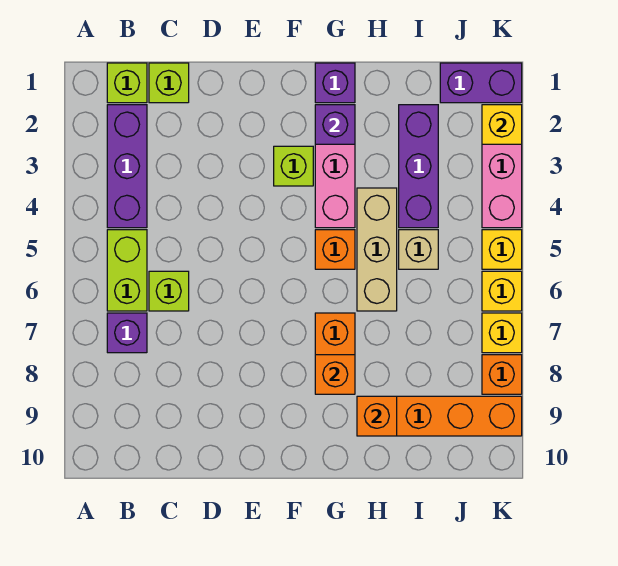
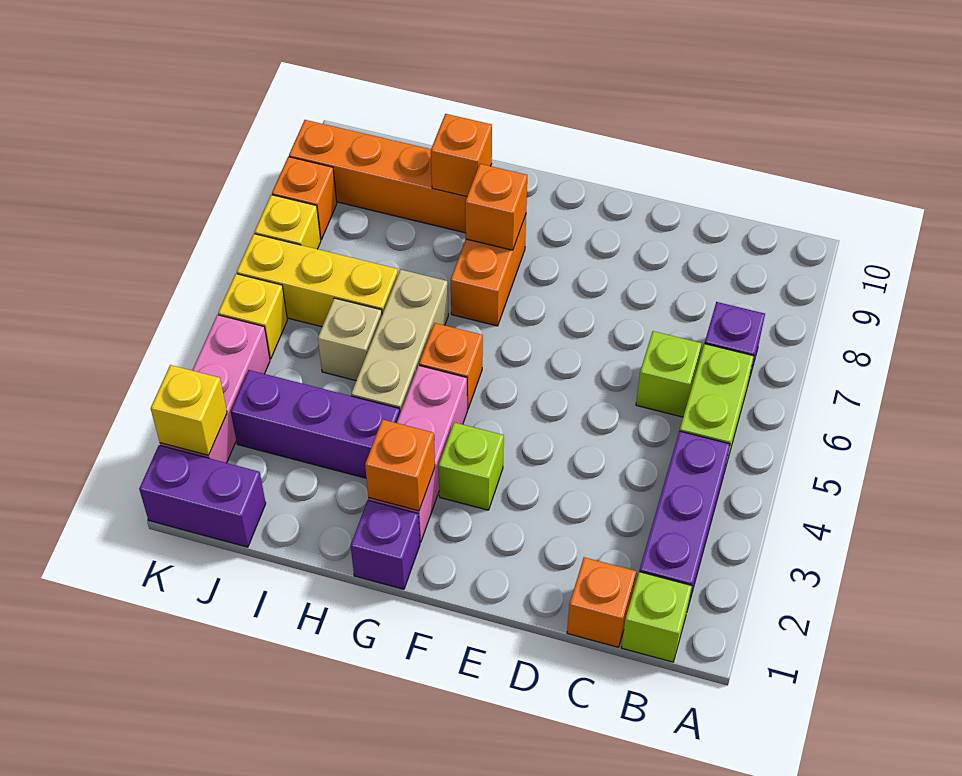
lime 1x1 brick [149,63,189,103] -> orange 1x1 brick [567,557,636,647]
purple 1x1 brick [315,105,355,144] -> orange 1x1 brick [365,419,435,511]
purple 1x3 brick [399,105,438,228] -> purple 1x3 brick turned to [231,370,400,478]
yellow 1x1 brick [482,271,522,311] -> yellow 1x3 brick [237,234,398,327]

